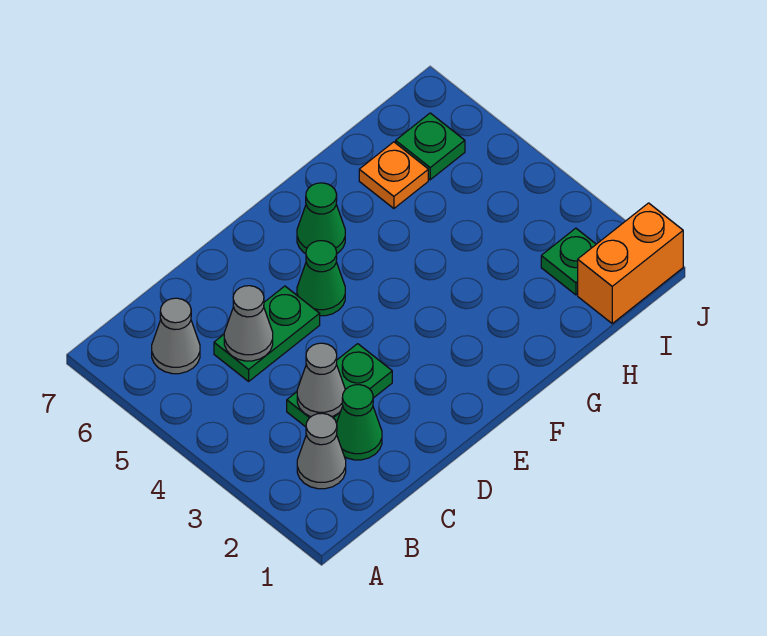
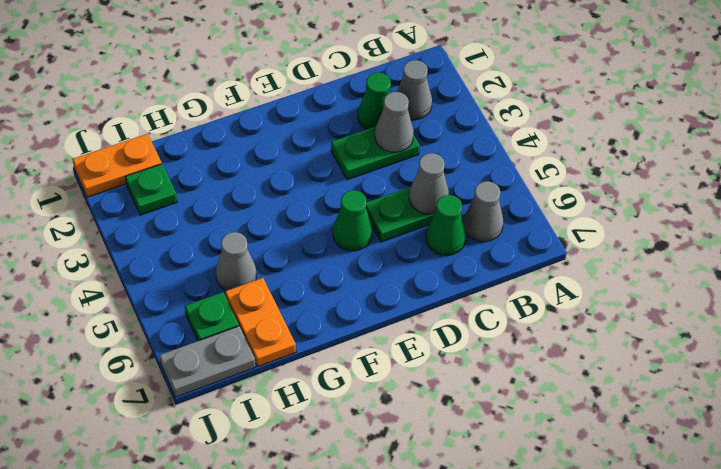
green 1x1 cone [297,183,345,254] -> green 1x1 cone moved to [426,195,466,255]
none -> grey 1x1 cone [216,232,256,291]
orange 1x1 plate [359,142,428,208] -> orange 1x2 plate [225,278,296,367]
orange 1x2 brick [578,203,683,323] -> orange 1x2 plate [72,134,162,197]
none -> grey 1x2 plate [159,326,255,397]

